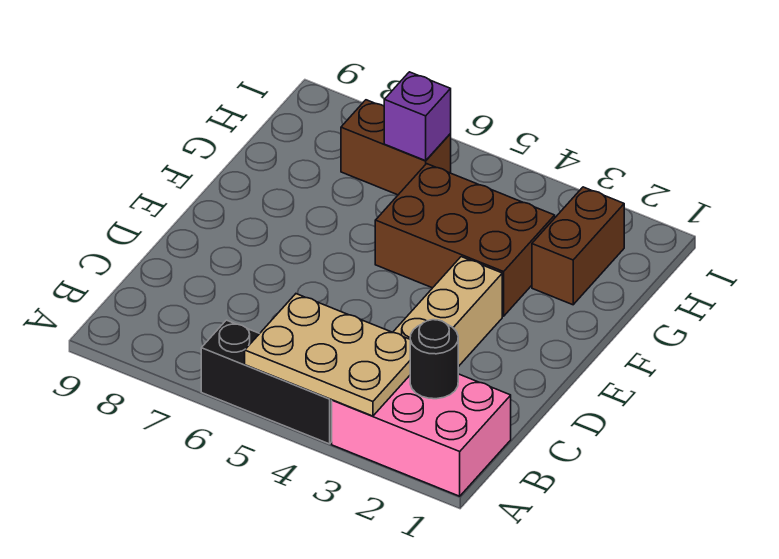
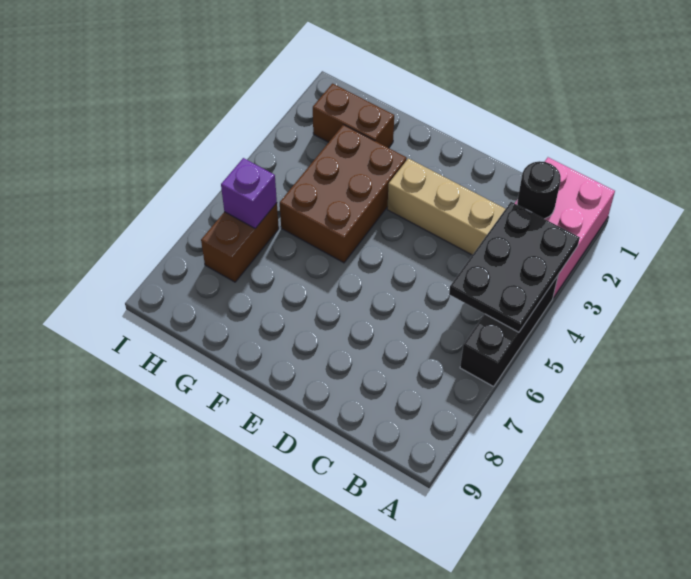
tan 2x3 plate [245,294,410,416] -> black 2x3 plate [449,202,580,332]

